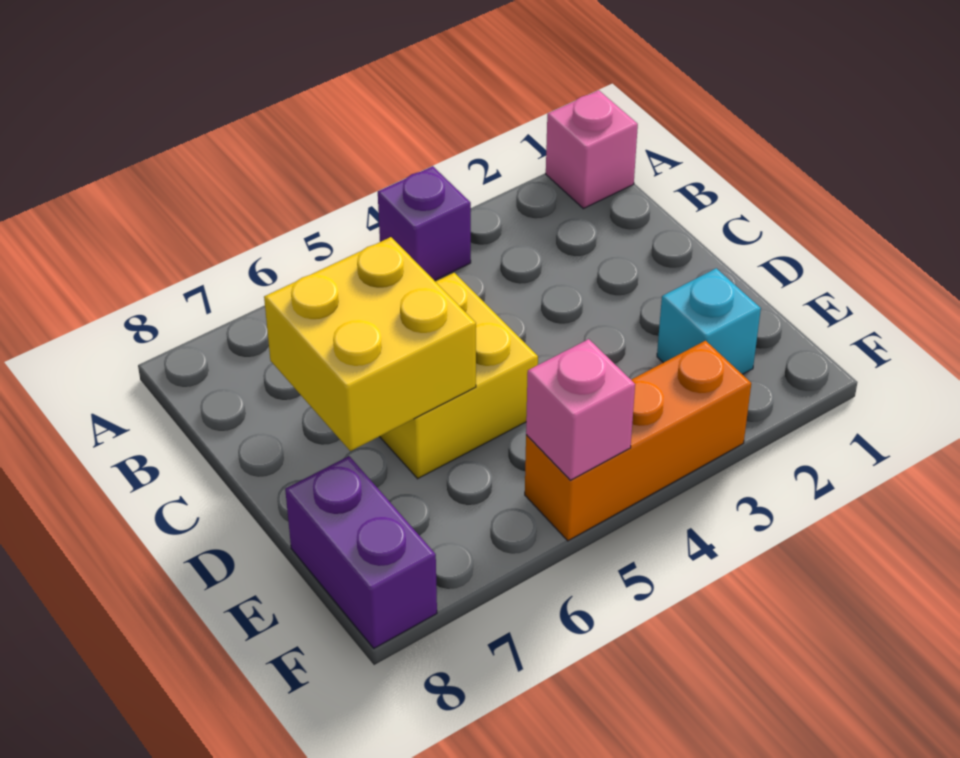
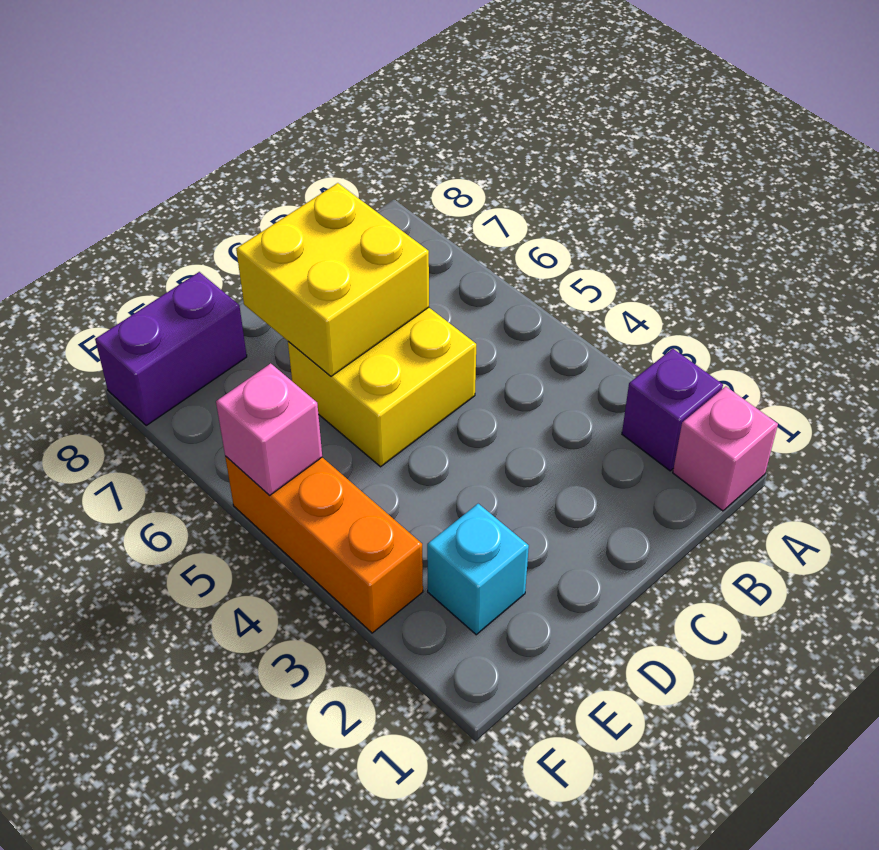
purple 1x1 brick [378,166,471,281] -> purple 1x1 brick moved to [622,349,723,471]

